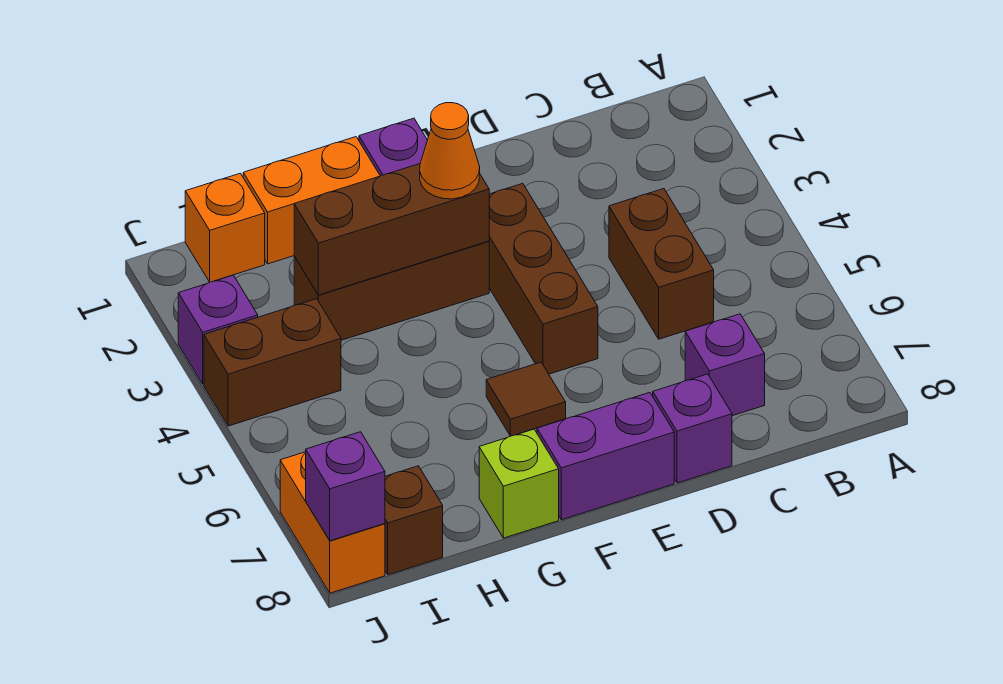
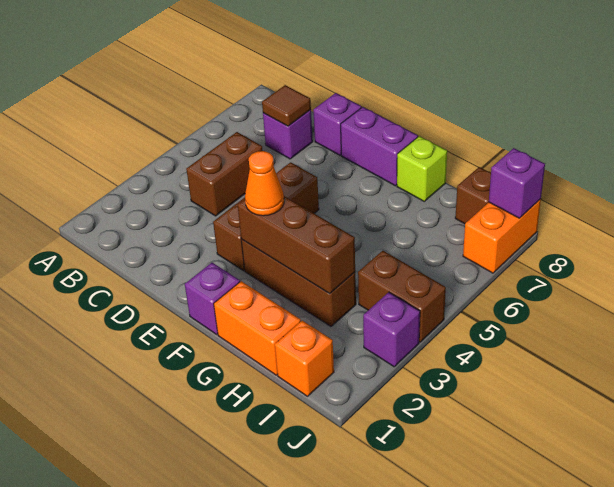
brown 1x1 tile [486,362,566,436] -> brown 1x1 tile moved to [262,85,311,126]

